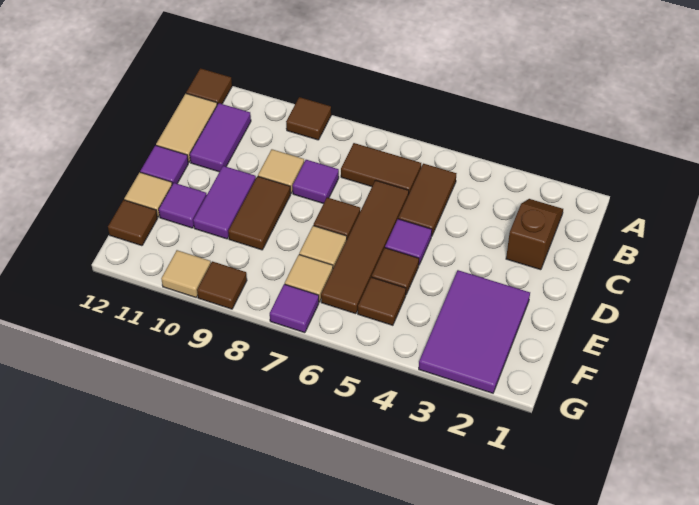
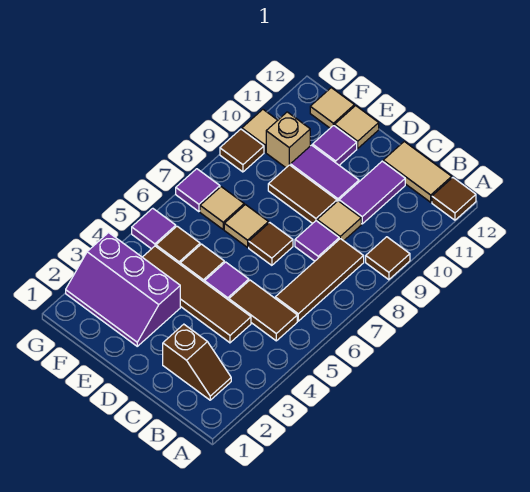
brown 1x2 tile [341,143,421,193] -> brown 1x3 tile [275,239,364,321]
purple 1x2 tile [190,103,251,172] -> purple 1x2 tile turned to [339,161,405,224]
brown 1x4 tile [321,180,409,314] -> brown 1x4 tile moved to [143,246,251,343]
purple 1x1 tile [140,145,188,184] -> purple 1x1 tile moved to [132,208,176,249]
purple 2x3 tile [419,270,530,393] -> purple 2x3 slope [66,233,180,346]
none -> tan 1x1 brick [266,112,310,168]
brown 1x1 tile [108,200,158,246] -> tan 1x1 tile [310,88,354,128]

